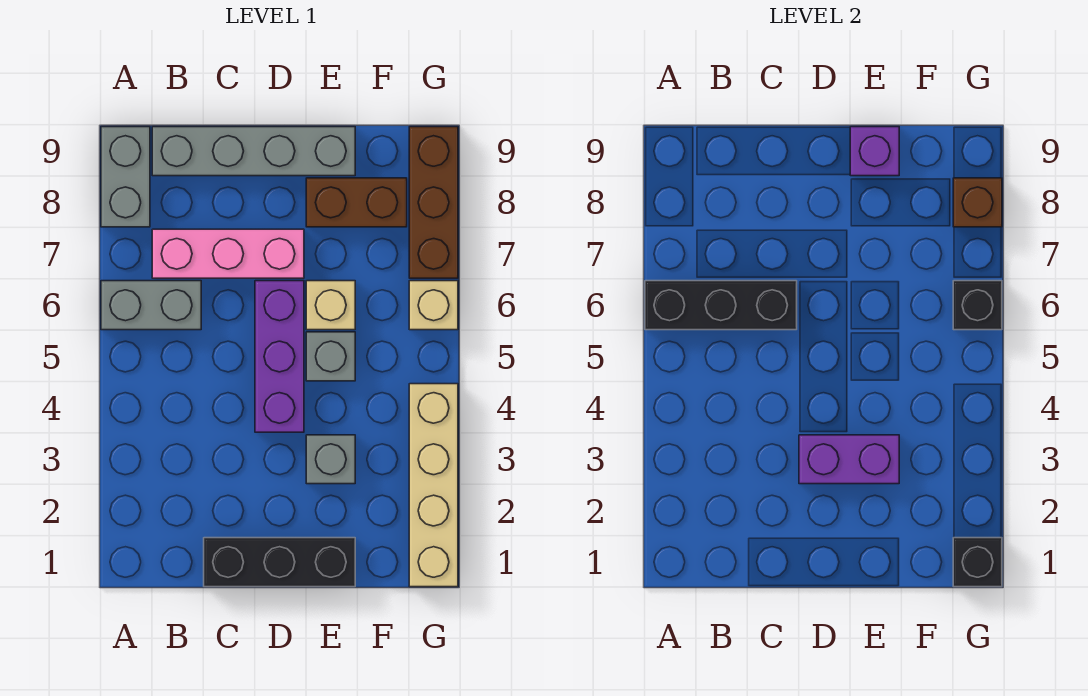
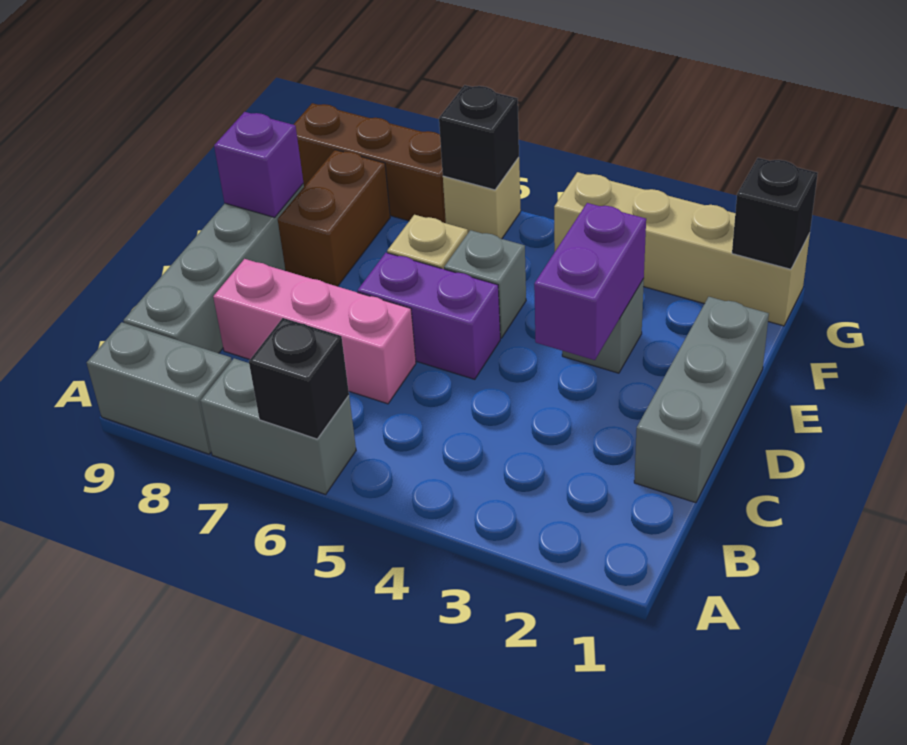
grey 1x2 brick [101,281,201,330] -> grey 1x2 brick turned to [200,358,356,494]
black 1x3 brick [645,281,797,330] -> black 1x1 brick [249,318,349,439]
pink 1x3 brick [152,229,304,278] -> pink 1x3 brick turned to [213,259,416,404]
black 1x3 brick [204,538,355,587] -> grey 1x3 brick [634,297,769,503]
purple 1x3 brick [255,281,304,432] -> purple 1x2 brick [358,253,500,379]
brown 1x1 brick [953,178,1002,227] -> none

